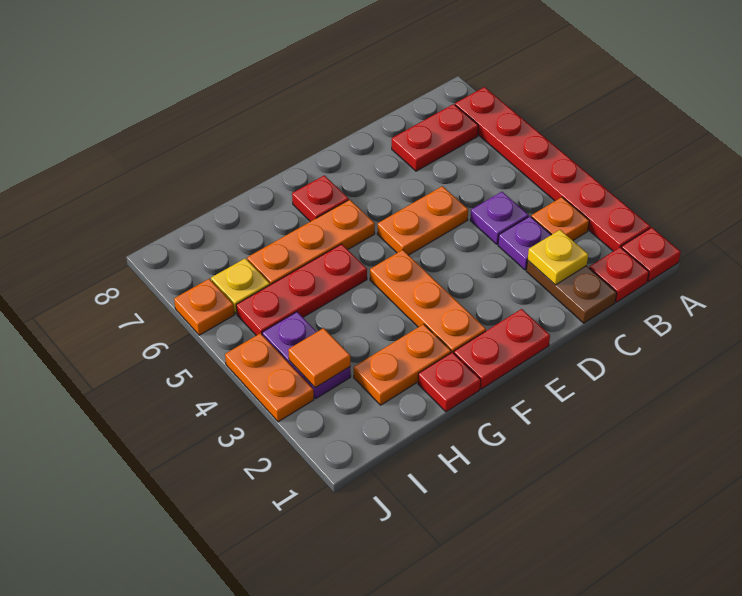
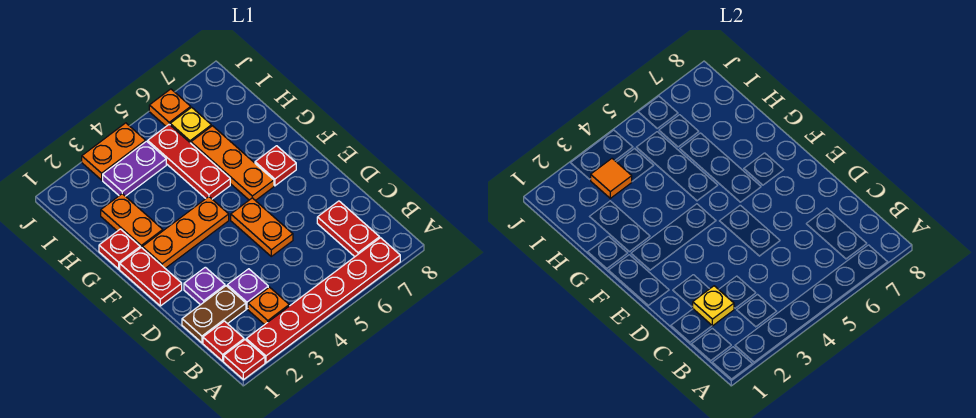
purple 1x1 plate [470,192,529,244] -> purple 1x1 plate moved to [184,267,225,305]

